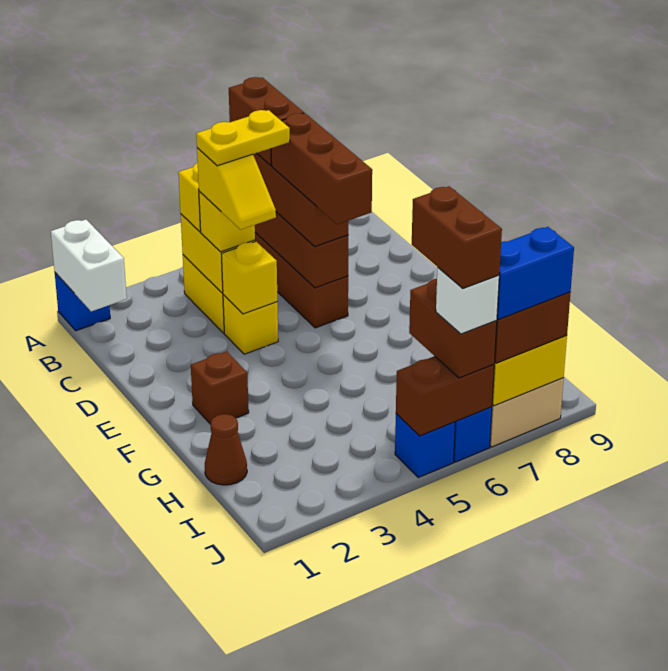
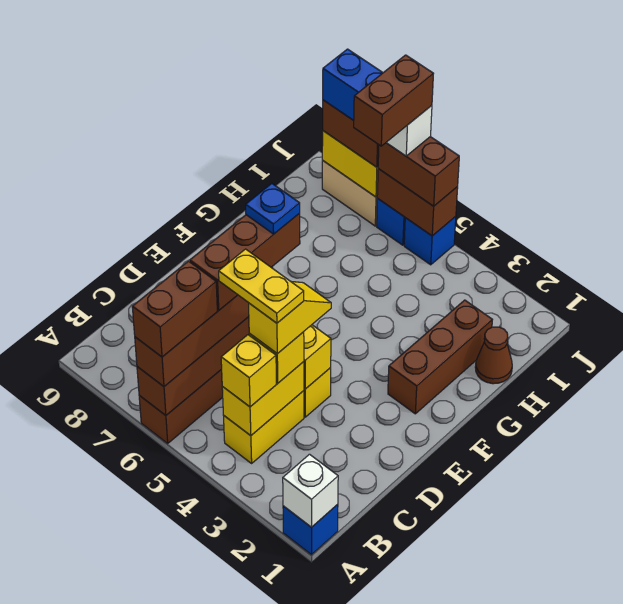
white 1x2 brick [51,220,127,311] -> white 1x1 brick [283,454,338,527]
none -> blue 1x1 plate [246,183,300,234]
brown 1x1 brick [191,351,249,424] -> brown 1x3 brick [388,300,492,414]
brown 1x2 brick [409,279,497,378] -> brown 1x2 brick turned to [378,137,459,206]

